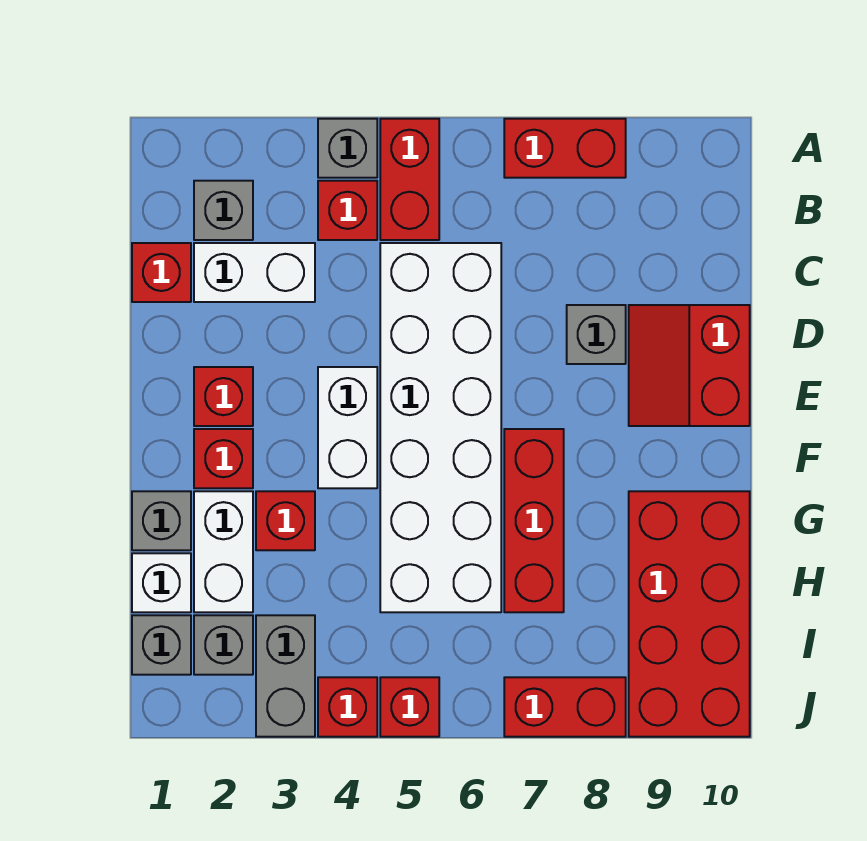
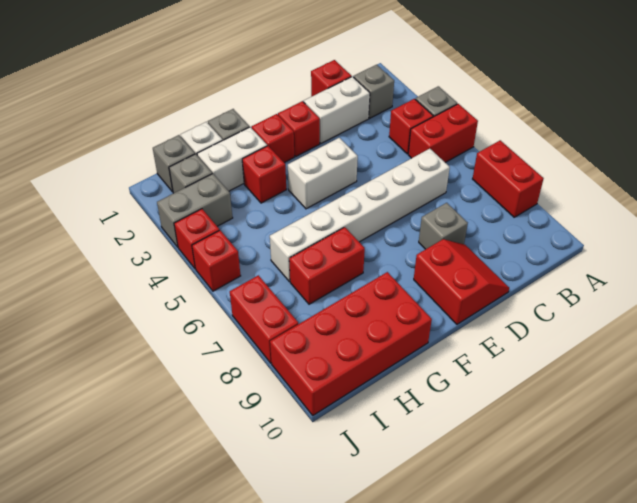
white 1x2 brick [194,243,315,302] -> white 1x2 brick turned to [304,77,370,143]
white 2x6 brick [380,243,501,612] -> white 1x6 brick [270,149,450,281]
red 2x2 slope [629,305,750,426] -> red 2x2 slope turned to [414,239,509,324]
red 1x3 brick [504,429,564,612] -> red 1x2 brick [289,227,365,304]

